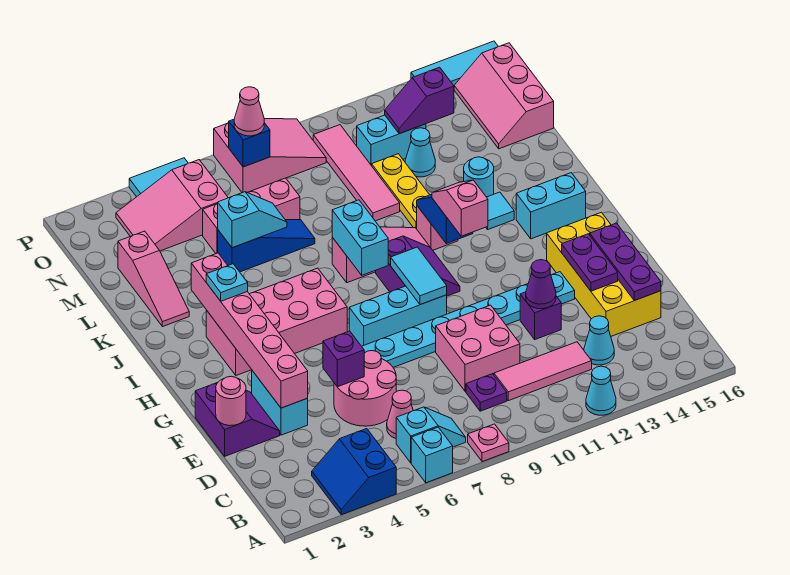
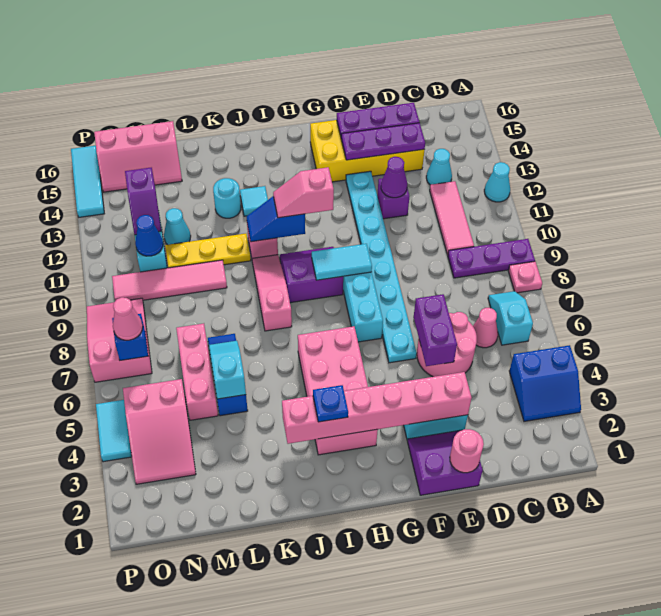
cyan 1x1 brick [411,427,453,483] -> none
purple 1x1 plate [466,374,507,411] -> purple 1x3 plate [448,239,535,278]
pink 2x2 brick [436,305,520,391] -> none
purple 1x1 brick [323,331,364,387] -> purple 1x2 brick [414,294,457,366]
purple 1x2 plate [562,234,618,291] -> purple 1x3 plate [342,123,425,160]
cyan 1x1 plate [206,264,248,301] -> blue 1x1 plate [313,385,348,422]
cyan 1x2 brick [332,200,388,275] -> none
cyan 1x2 brick [516,173,586,239] -> none
pink 1x3 slope [118,231,189,327] -> none
none -> blue 1x1 cone [135,215,163,256]

